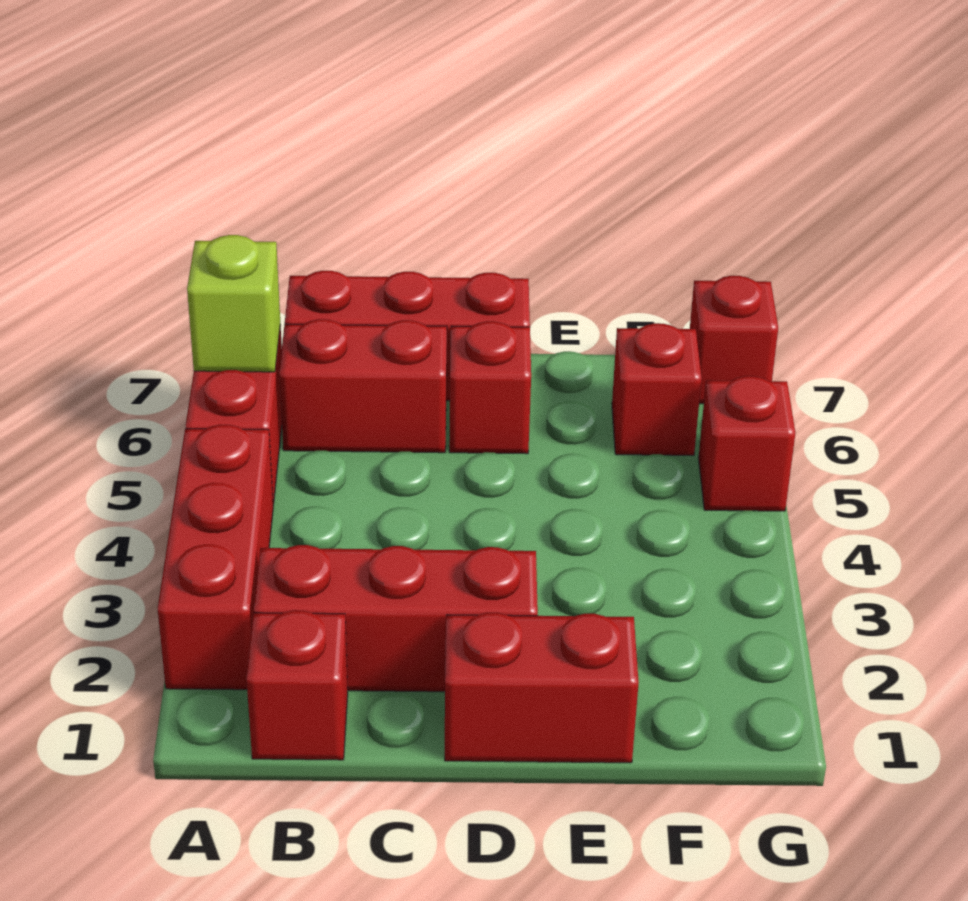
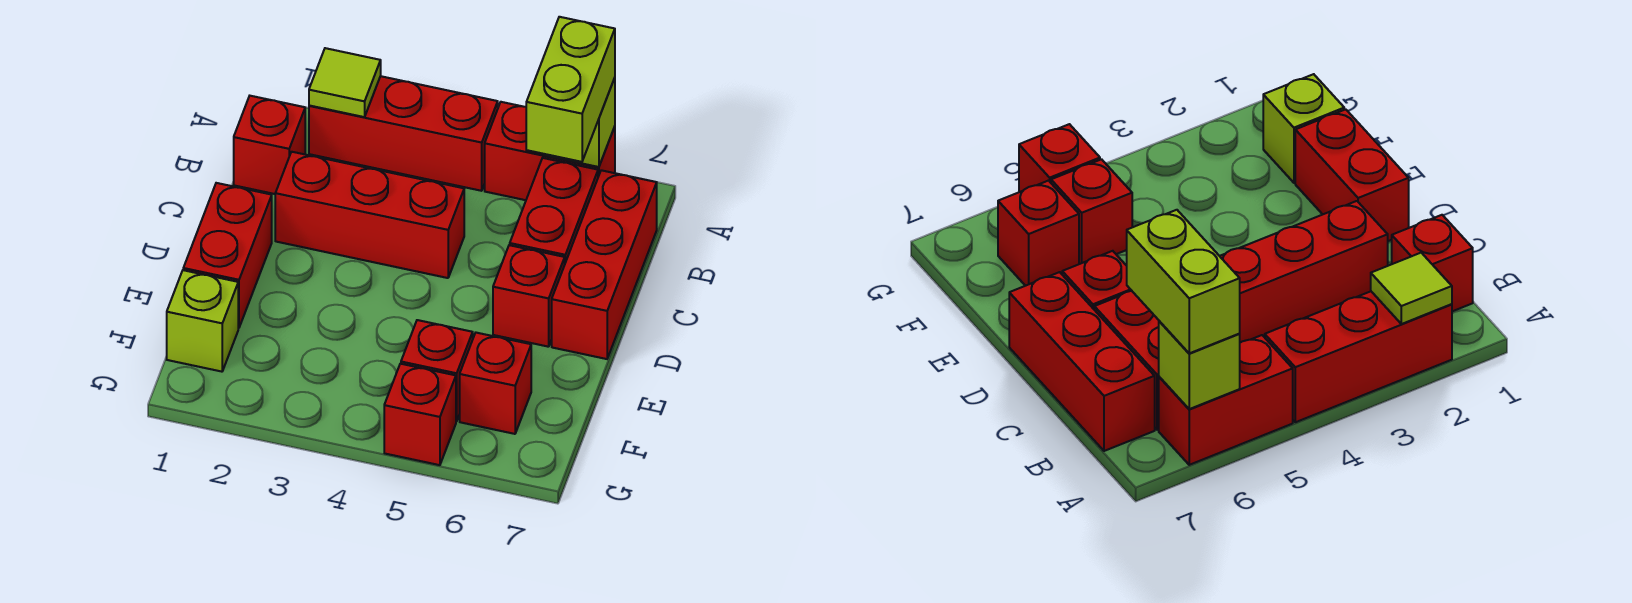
none -> lime 1x1 tile [309,48,381,117]
none -> lime 1x2 brick [526,17,615,162]
red 1x3 brick [254,545,538,692] -> red 1x3 brick turned to [275,152,464,278]
none -> lime 1x1 brick [167,270,238,372]
red 1x1 brick [690,276,778,404] -> red 1x1 brick moved to [401,320,473,421]

